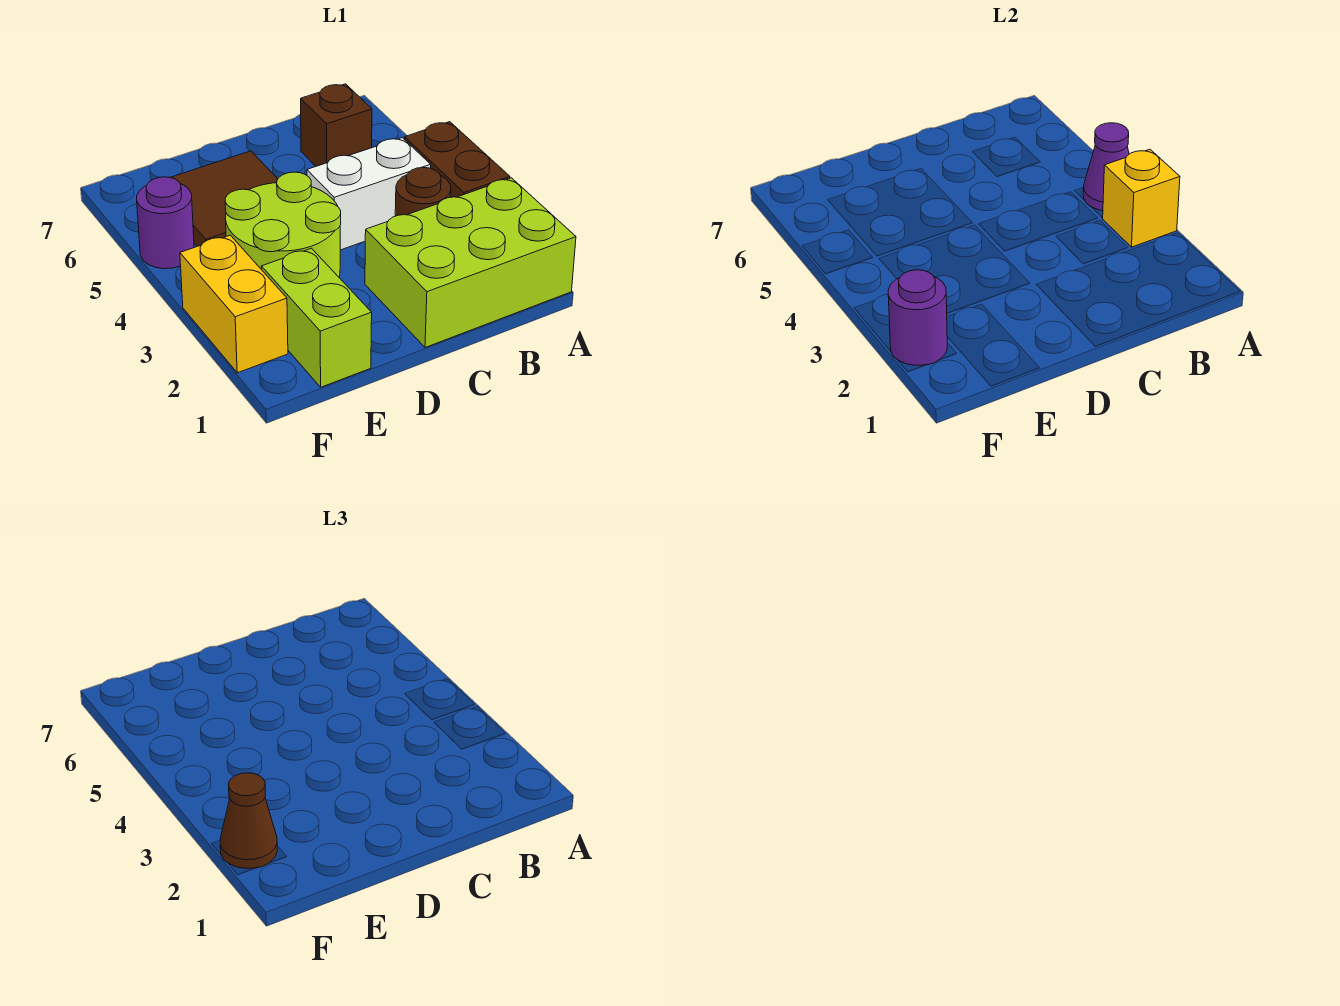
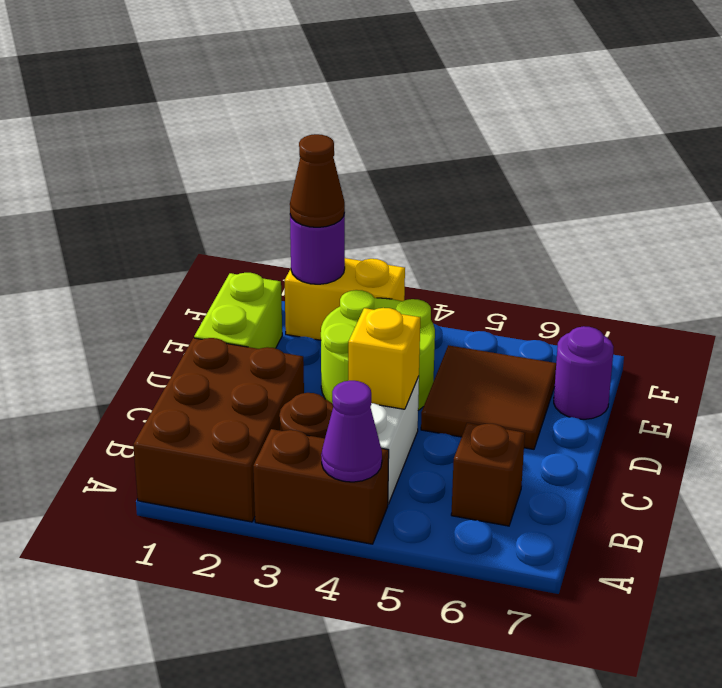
lime 2x3 brick [365,178,576,348] -> brown 2x3 brick [133,338,304,522]
yellow 1x1 brick [1103,149,1180,247] -> yellow 1x1 brick moved to [348,308,420,409]
lime 1x2 brick [261,248,372,387] -> lime 1x2 brick turned to [194,273,282,349]
purple 1x1 round brick [137,177,194,269] -> purple 1x1 round brick moved to [554,326,614,419]

